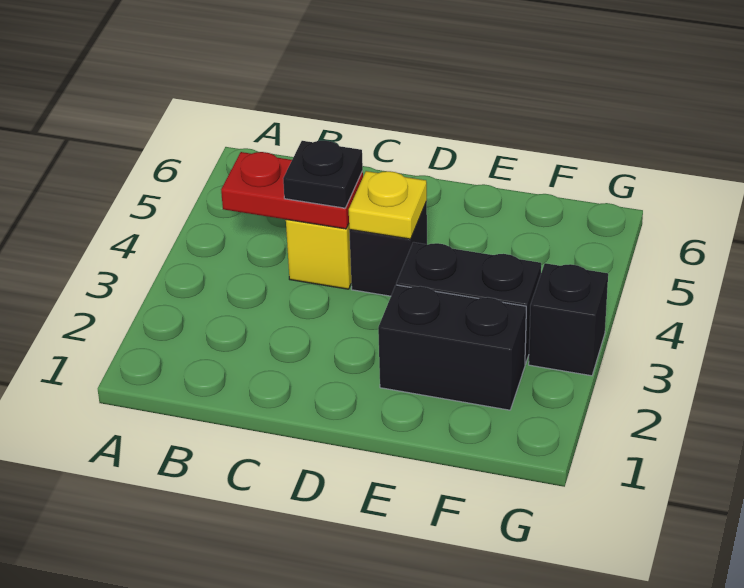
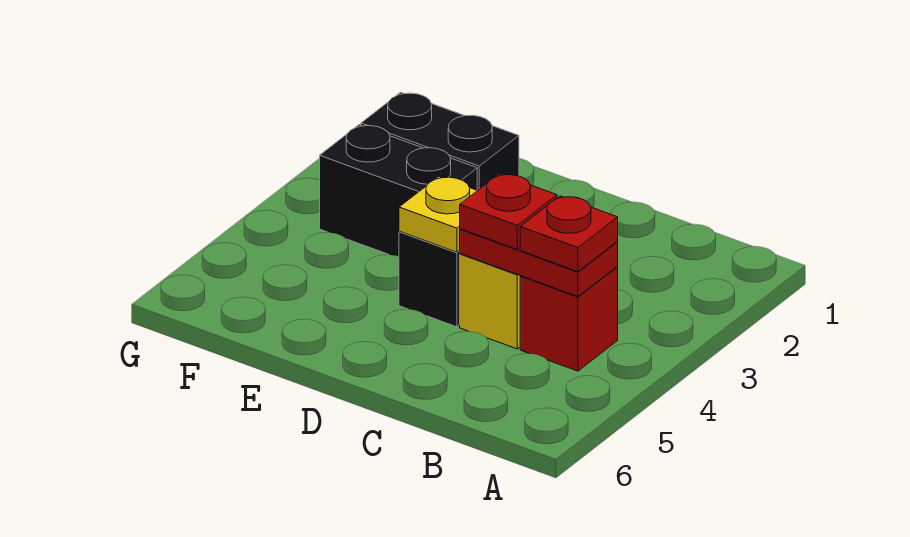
none -> red 1x1 brick [520,267,618,371]
none -> red 1x1 plate [520,196,618,272]
black 1x1 plate [283,141,363,208] -> red 1x1 plate [460,174,557,249]
black 1x1 brick [529,263,608,376] -> none

